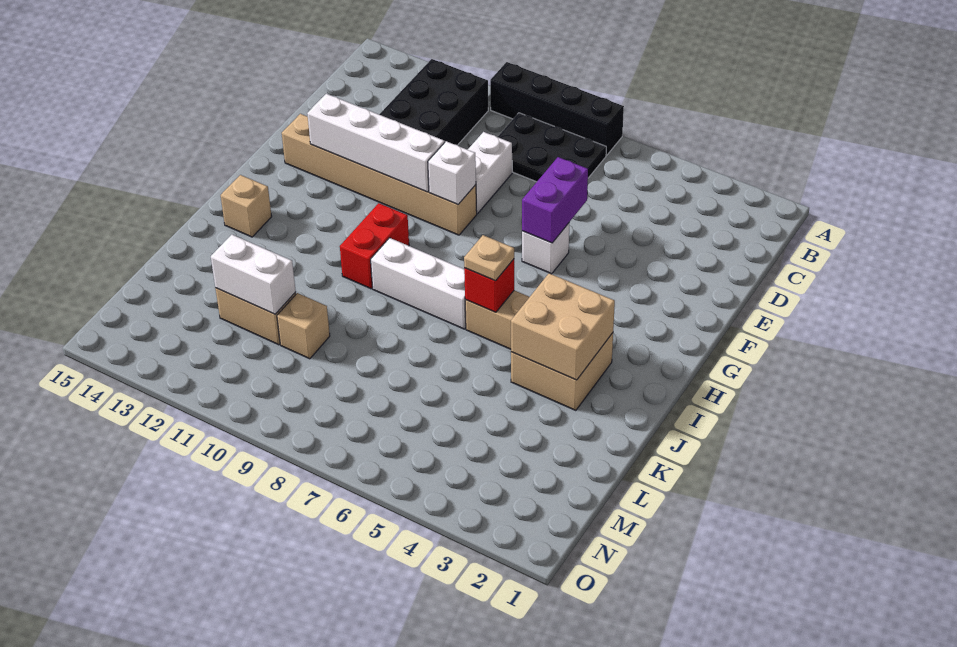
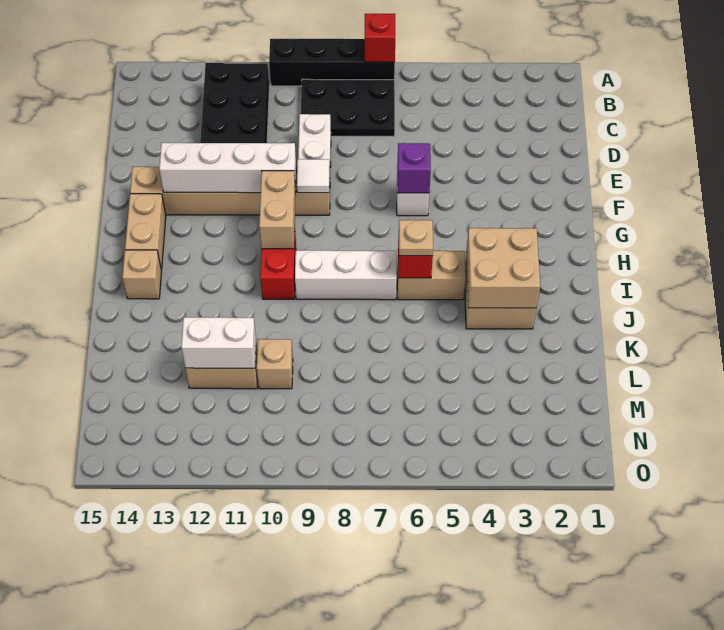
none -> red 1x1 brick [365,14,395,62]
purple 1x2 brick [522,157,588,243] -> purple 1x1 brick [397,143,431,193]
white 1x1 brick [428,141,476,204] -> white 1x1 tile [297,159,329,193]
none -> tan 1x2 brick [259,171,296,249]
none -> tan 1x2 brick [125,194,166,270]

